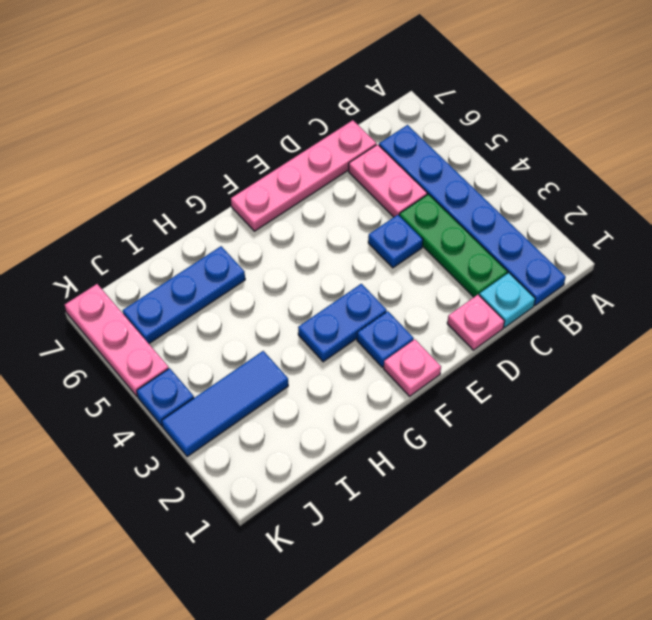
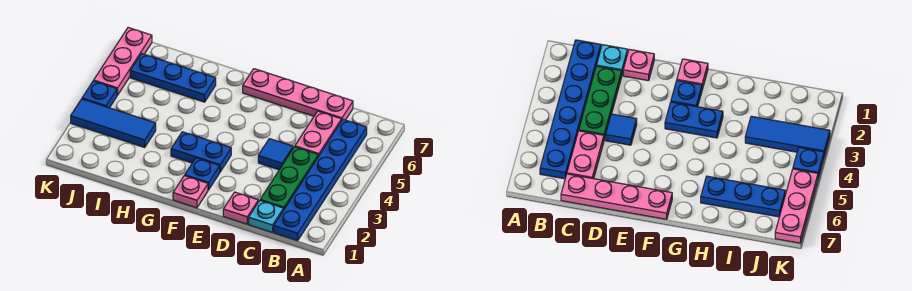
blue 1x1 plate [368,215,423,268] -> blue 1x1 tile [258,139,293,170]

